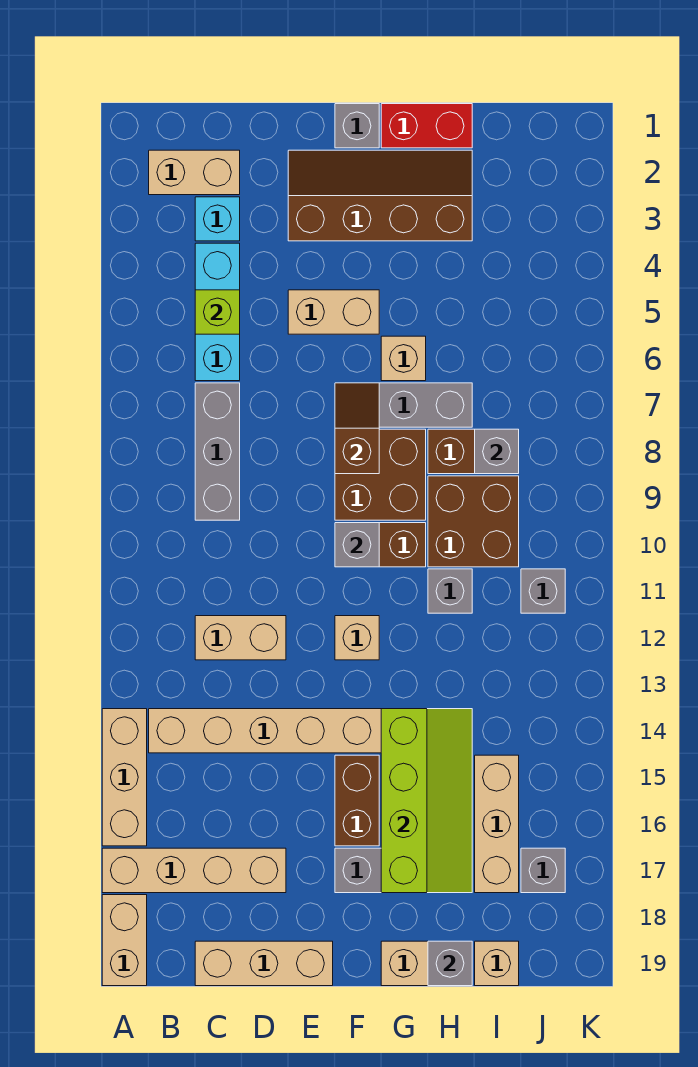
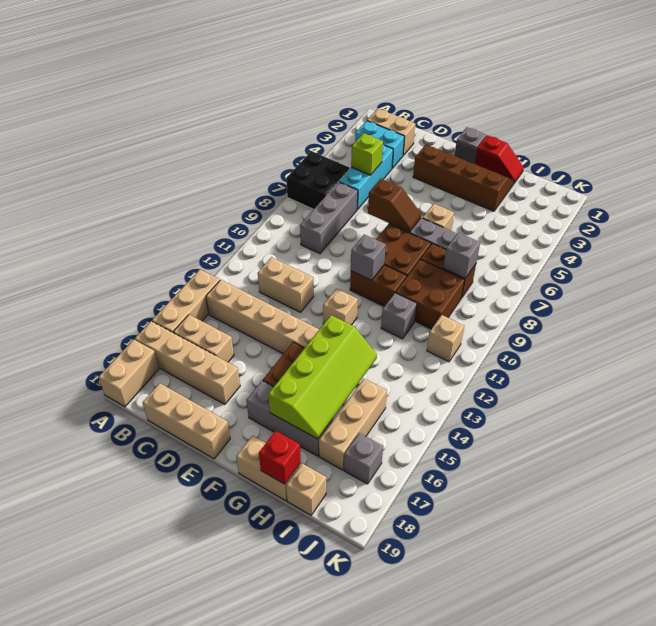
none -> black 2x2 brick [286,151,350,209]
cyan 1x1 brick [195,197,240,241] -> cyan 1x2 brick [355,121,404,168]
tan 1x2 brick [288,290,379,334] -> tan 1x2 brick moved to [173,315,234,362]
brown 1x2 slope [335,383,379,474] -> brown 1x2 slope turned to [368,179,421,232]
red 1x2 brick [381,104,472,148] -> red 1x2 slope [475,135,524,183]
grey 1x1 brick [428,941,472,986] -> red 1x1 brick [259,431,301,484]
grey 1x1 brick [521,569,565,613] -> tan 1x1 brick [427,315,464,362]

